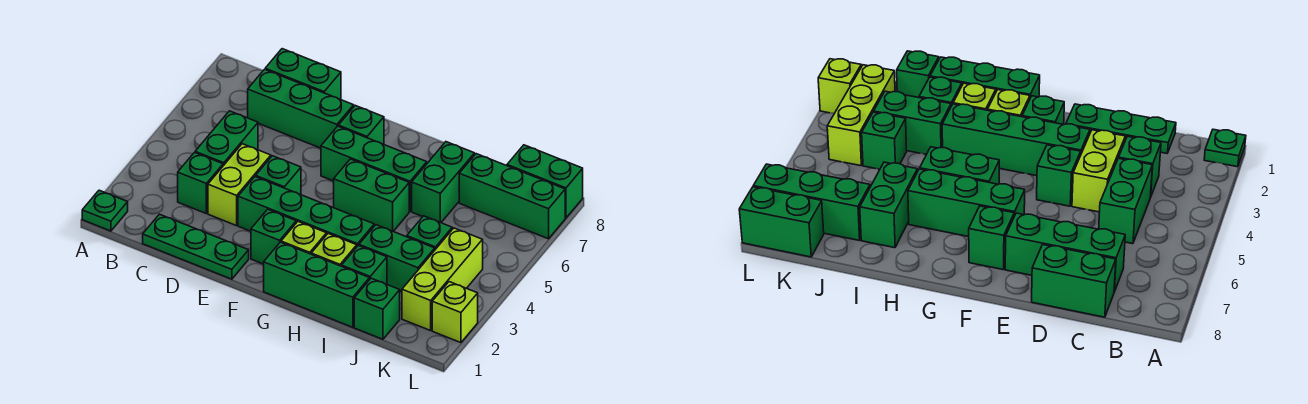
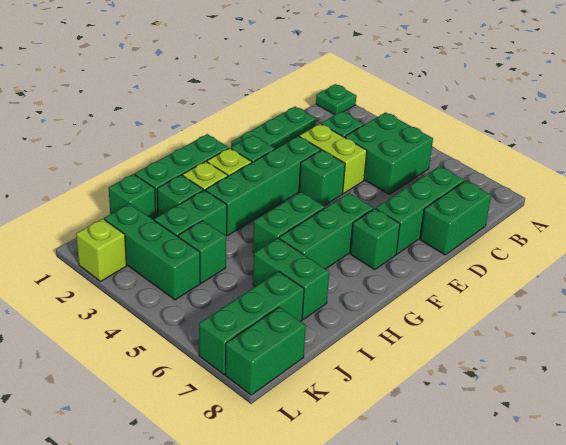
green 1x2 brick [195,111,258,166] -> green 2x2 brick [345,113,433,194]
lime 1x3 brick [402,228,483,331] -> green 1x3 brick [104,204,200,300]

